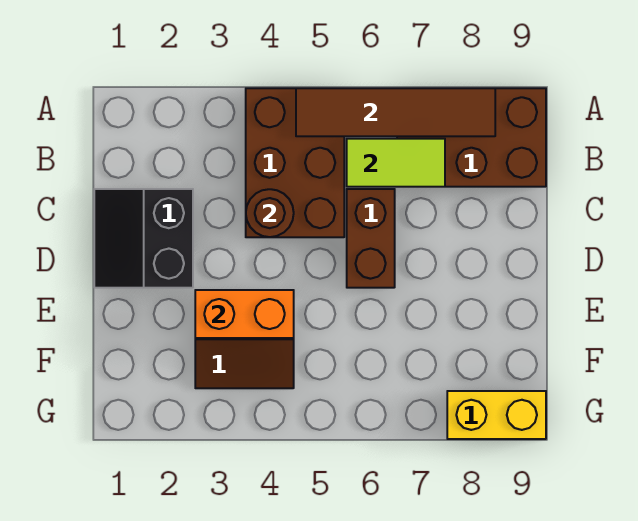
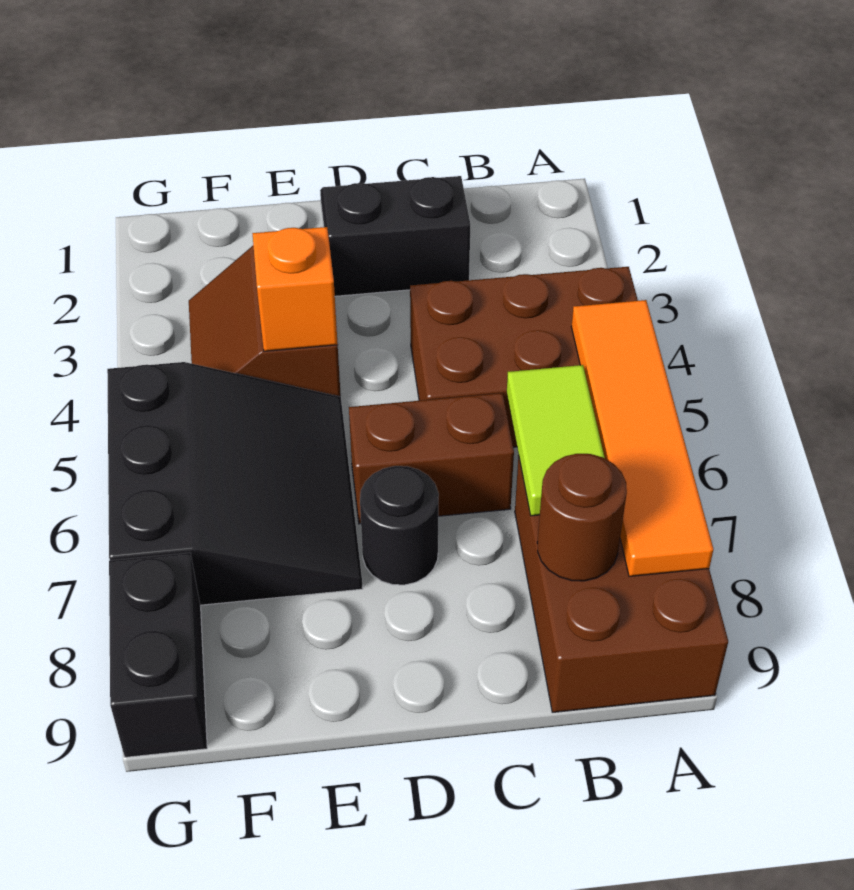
brown 1x4 tile [296,88,495,136] -> orange 1x4 tile [571,300,713,576]
brown 1x1 round brick [246,189,294,237] -> brown 1x1 round brick moved to [537,454,627,581]
none -> black 1x1 round brick [360,466,439,585]
orange 1x2 brick [195,290,294,338] -> orange 1x1 brick [252,227,338,351]
none -> black 3x3 slope [107,362,363,605]
yellow 1x2 brick [447,391,546,439] -> black 1x2 brick [109,553,207,757]

